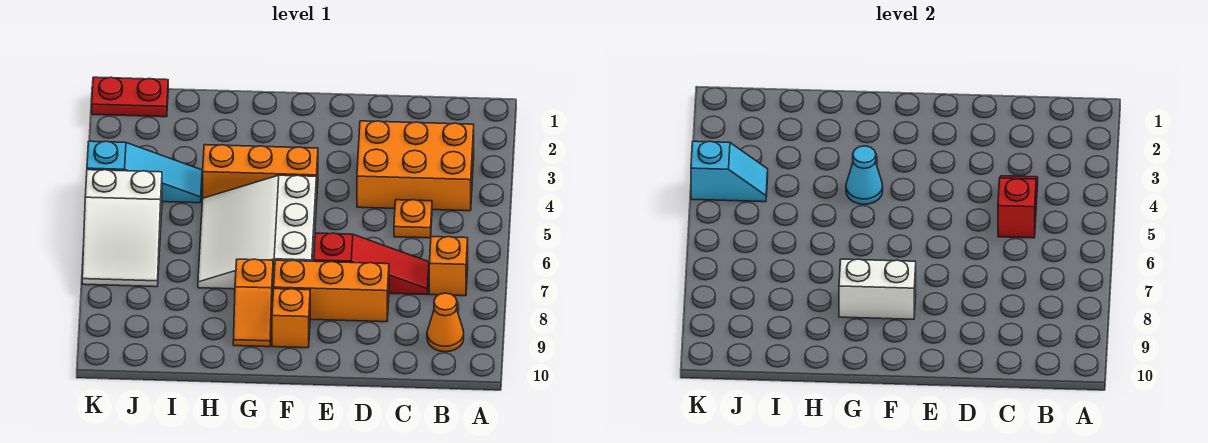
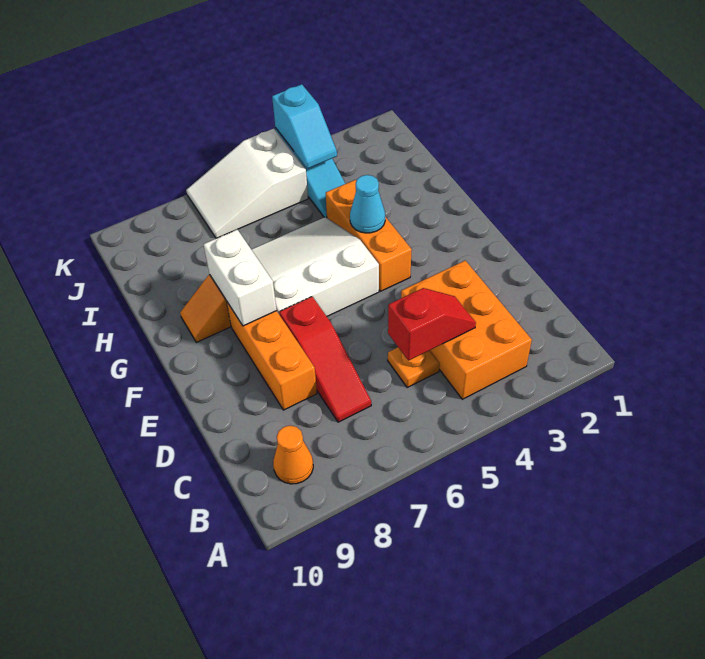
orange 1x1 brick [429,237,468,296] -> none
orange 1x1 brick [272,289,310,348] -> none
red 1x2 plate [92,77,168,117] -> none

